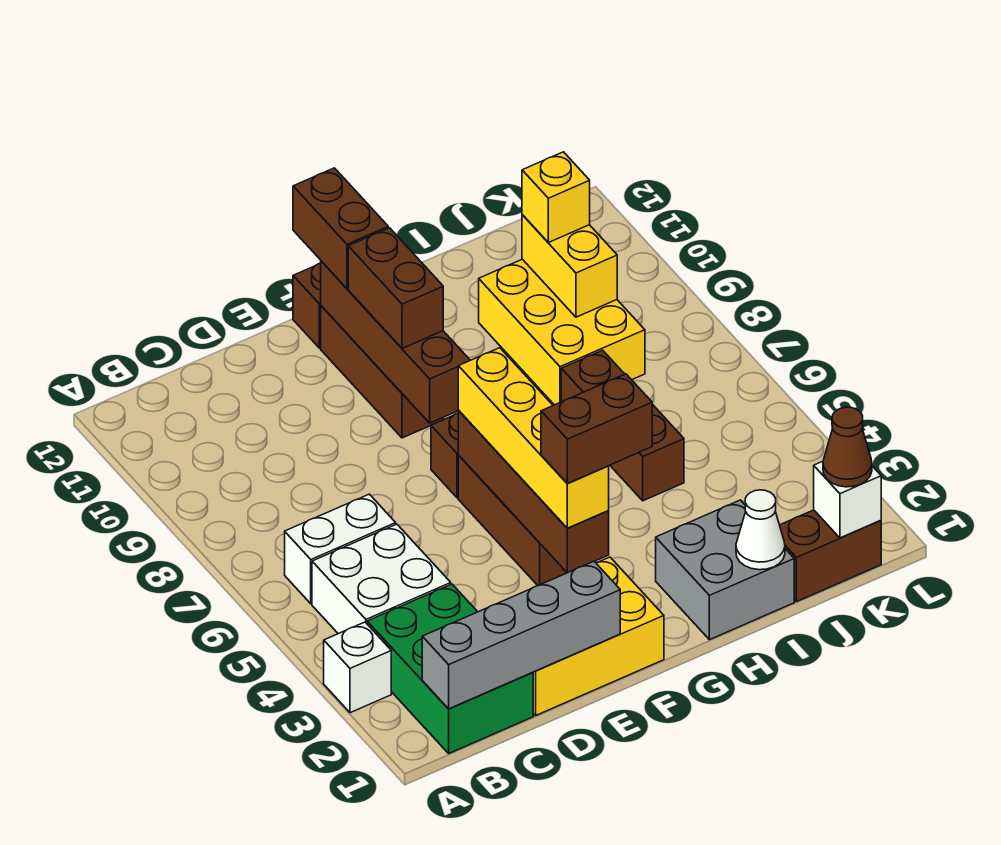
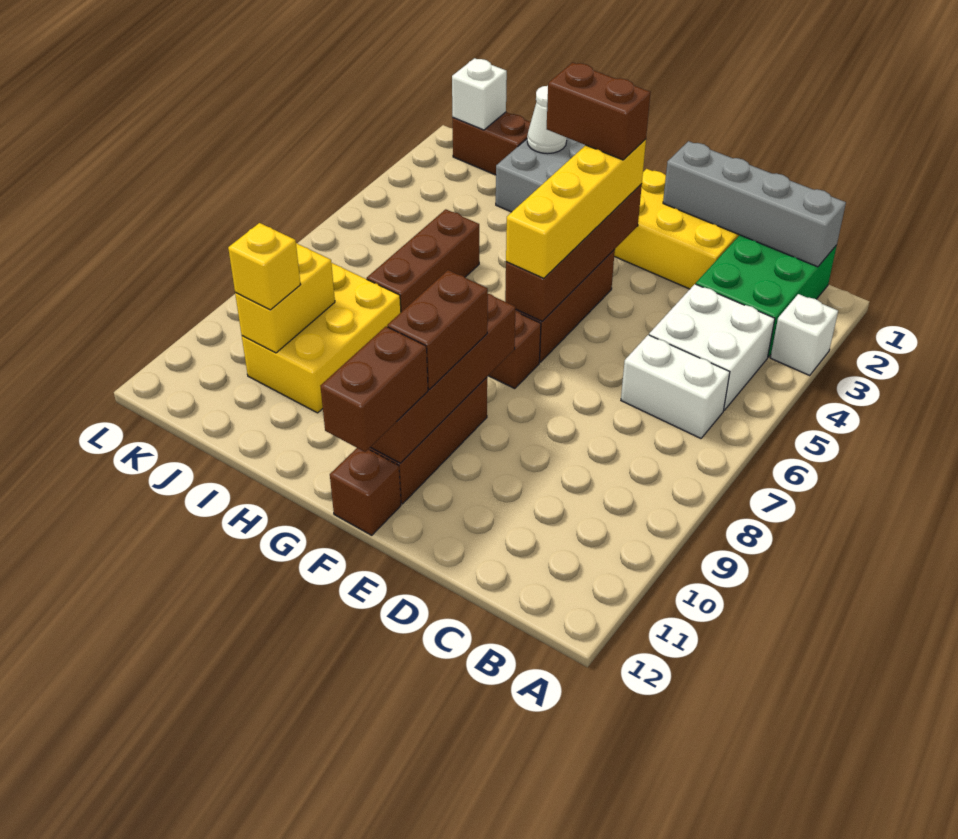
brown 1x1 cone [823,407,872,487] -> none

